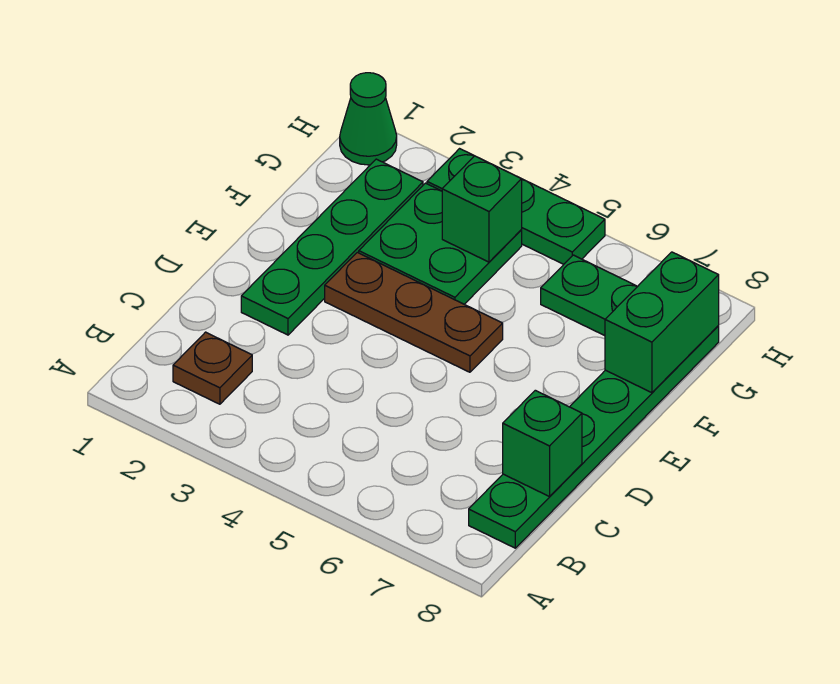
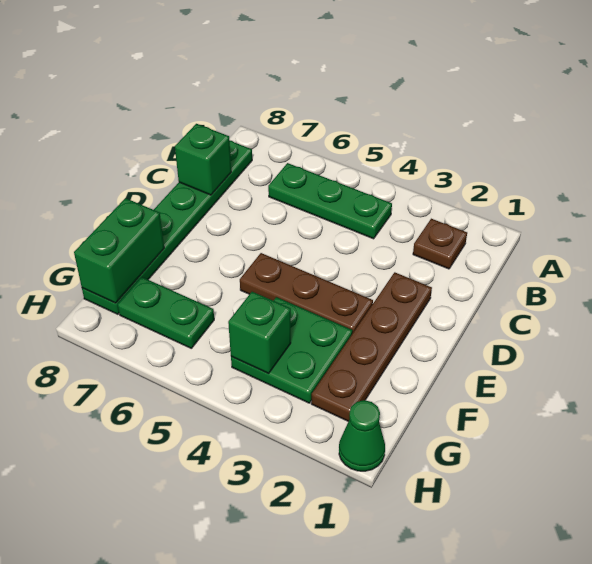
green 1x4 plate [241,159,423,335] -> brown 1x4 plate [311,272,432,421]
green 1x3 plate [427,149,605,264] -> green 1x3 plate moved to [268,163,392,239]

